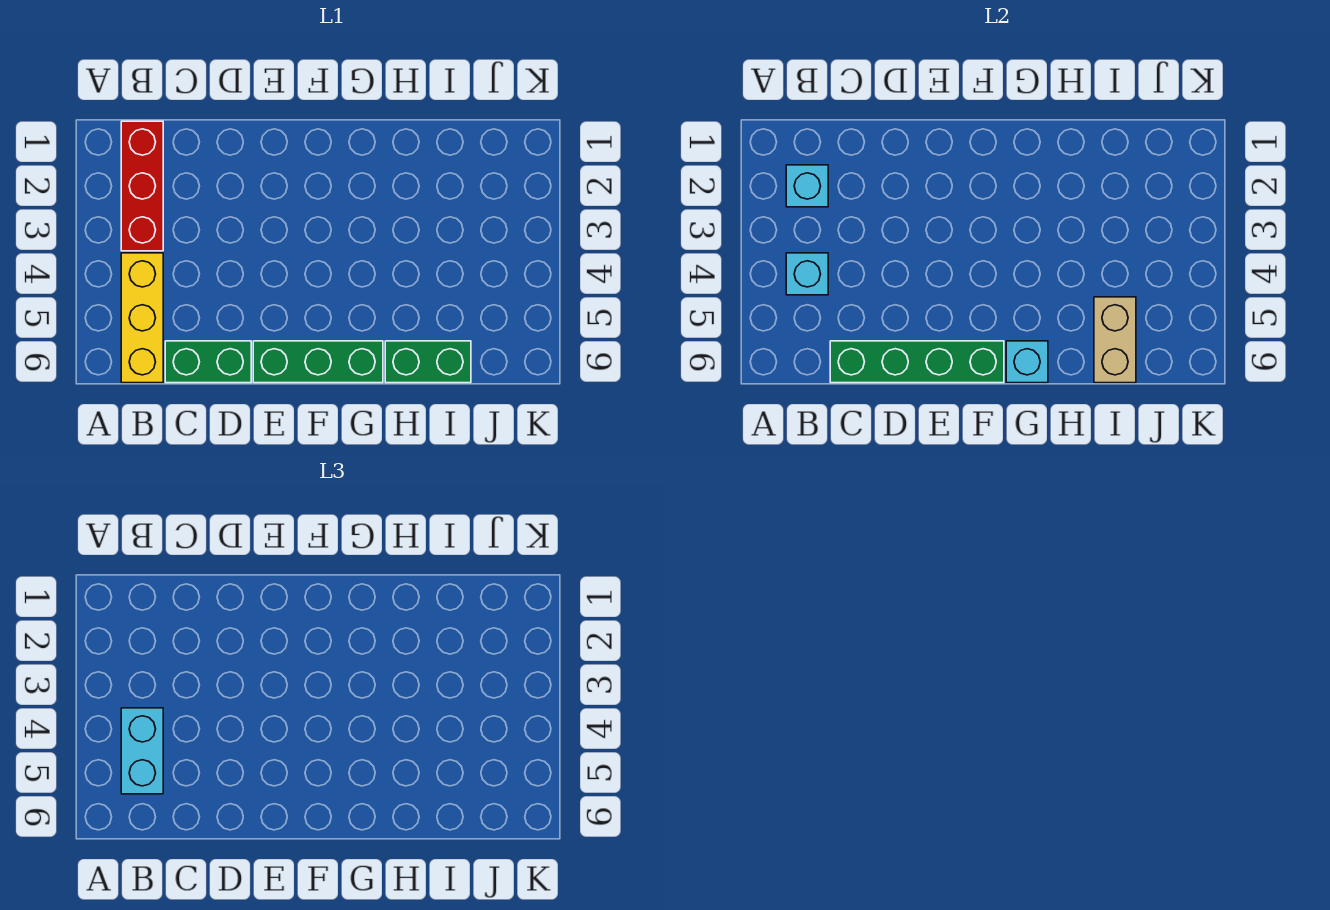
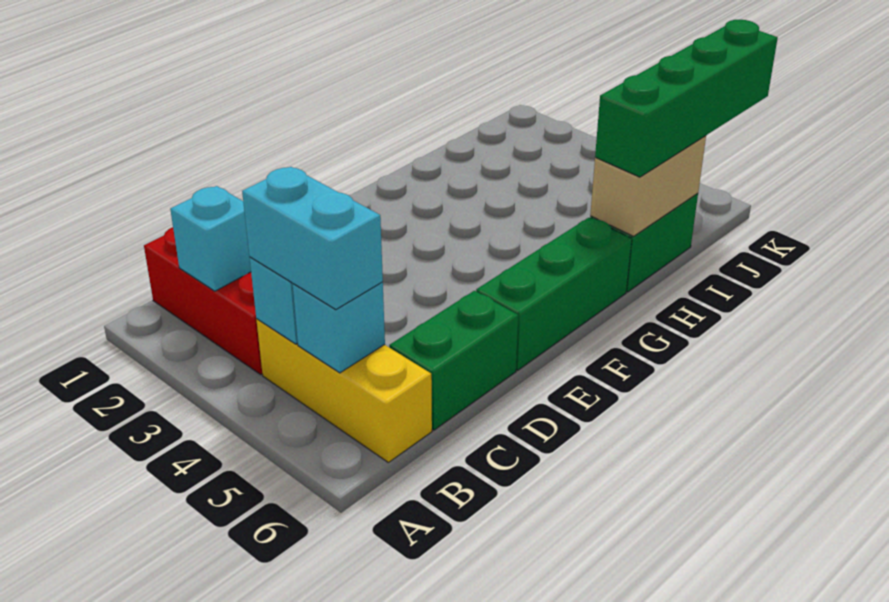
green 1x4 brick [830,341,1004,383] -> green 1x4 brick moved to [595,20,778,177]
cyan 1x1 brick [1006,341,1048,383] -> cyan 1x1 brick moved to [293,282,385,373]
tan 1x2 brick [1094,297,1136,383] -> tan 1x2 brick turned to [590,136,706,236]

